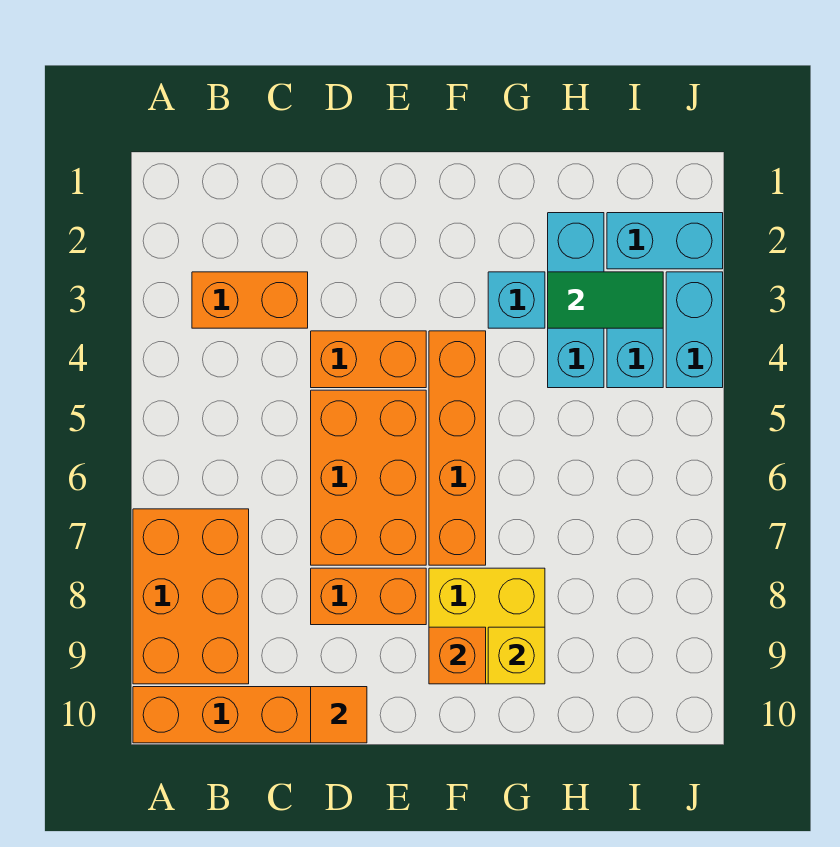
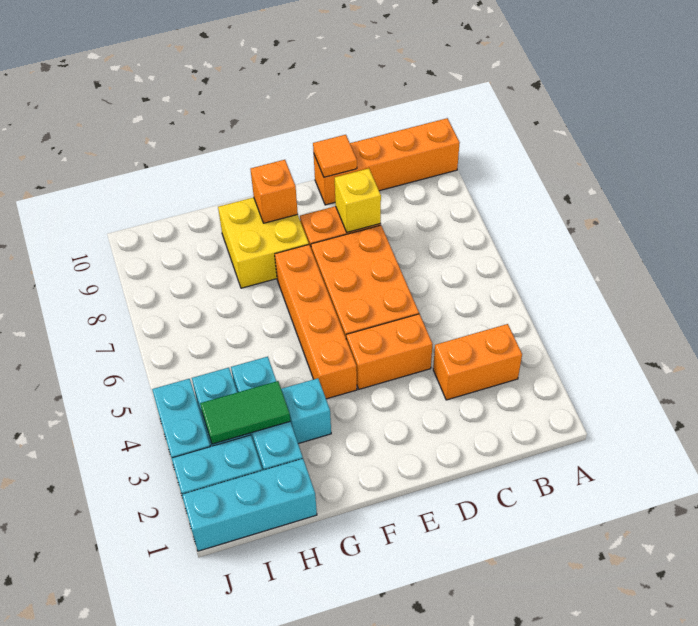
orange 2x3 brick [133,509,249,684] -> none
yellow 1x1 brick [488,627,545,684] -> yellow 1x1 brick moved to [335,168,381,232]
none -> cyan 1x3 brick [182,459,317,551]

